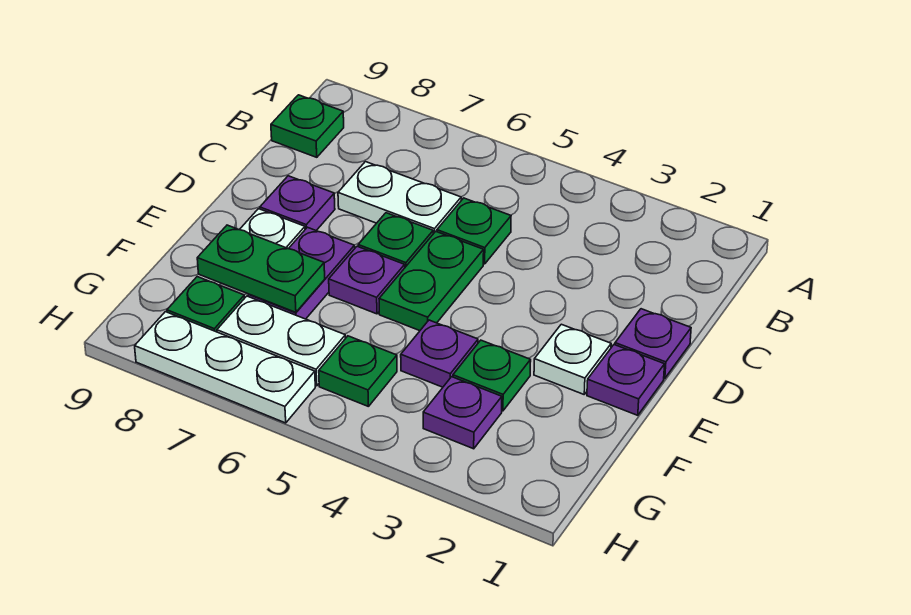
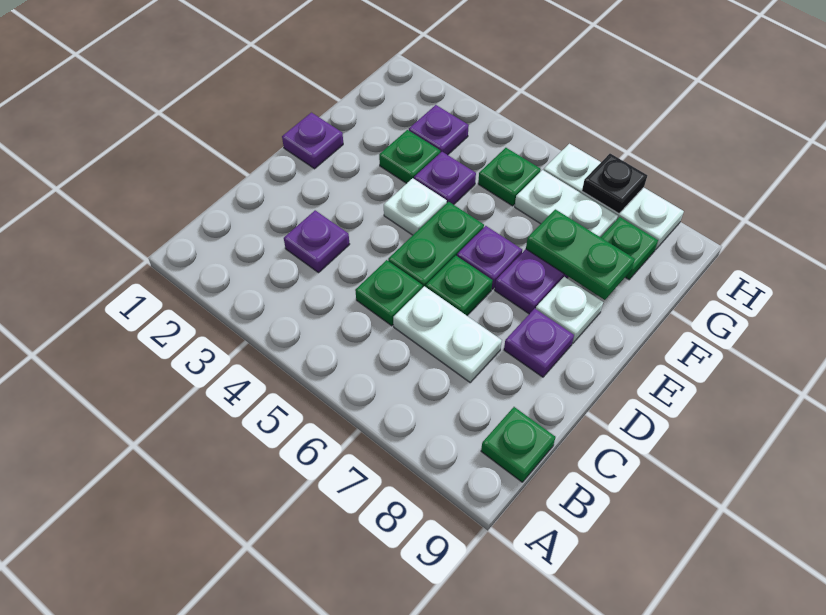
purple 1x1 plate [615,309,691,378] -> purple 1x1 plate moved to [284,210,350,273]
white 1x1 plate [534,324,611,394] -> white 1x1 plate moved to [384,178,447,235]
none -> black 1x1 plate [582,154,647,213]

